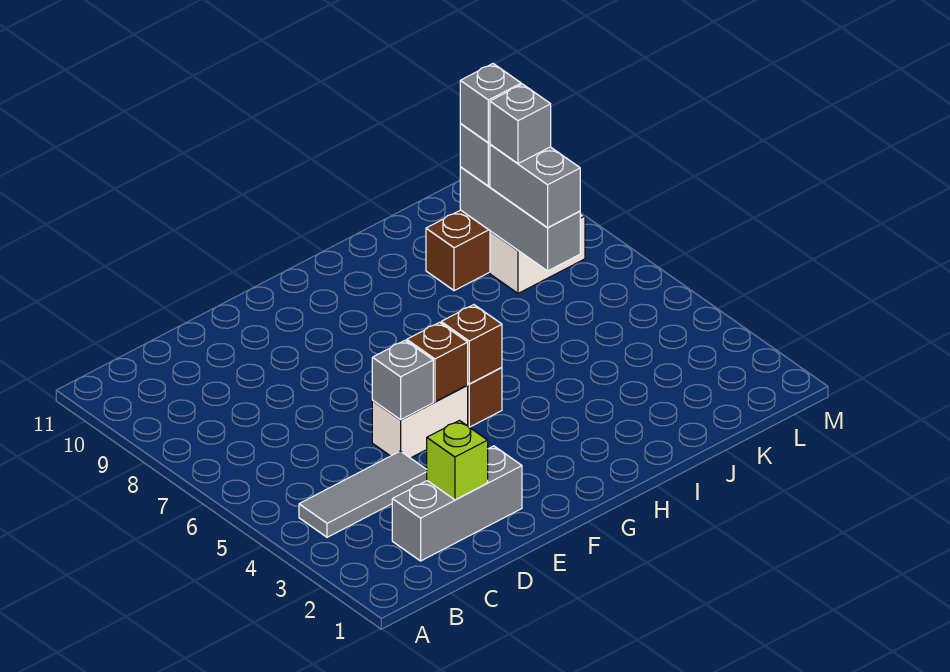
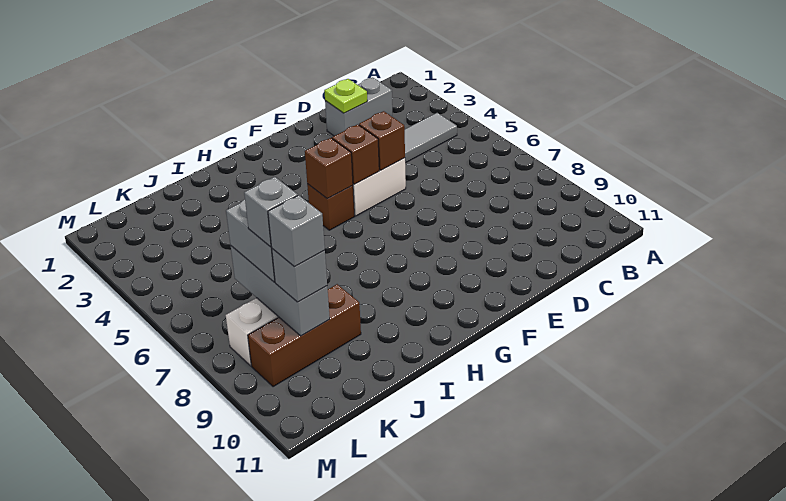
grey 1x3 brick [392,446,522,561] -> grey 1x2 brick [325,77,392,136]
lime 1x1 brick [427,421,488,500] -> lime 1x1 plate [324,79,367,113]
grey 1x1 brick [372,340,433,420] -> brown 1x1 brick [359,111,405,170]

